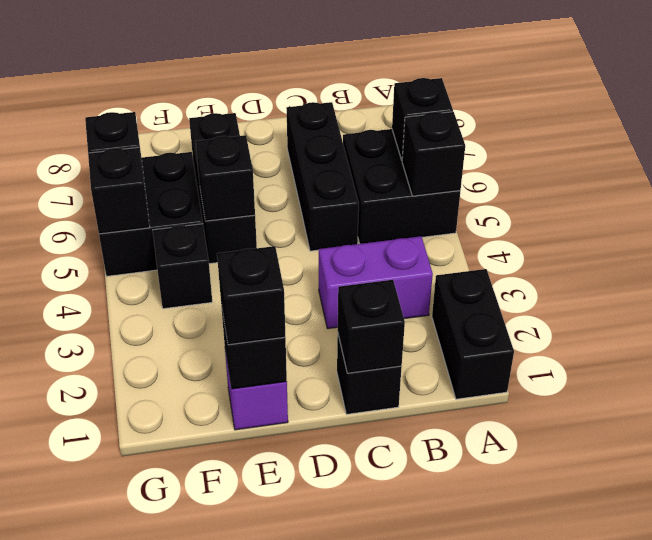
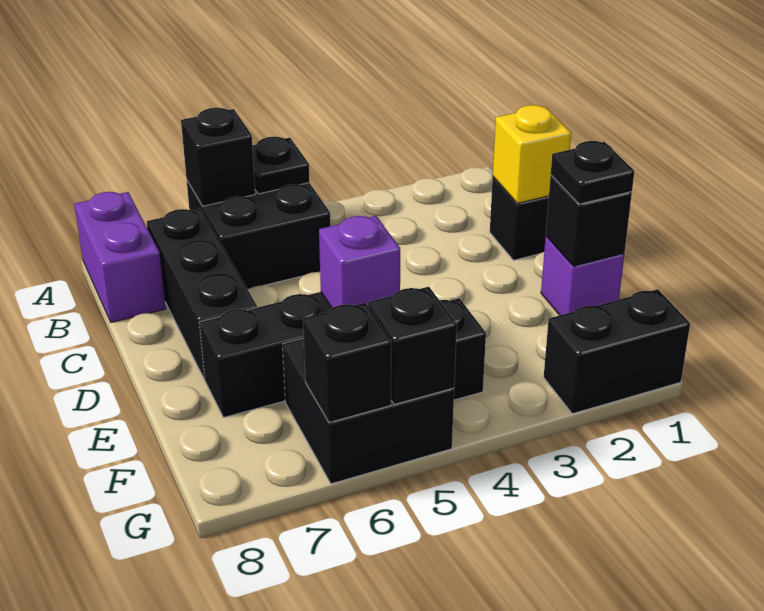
black 1x2 brick [432,269,514,399] -> black 1x2 brick moved to [544,289,690,414]
black 1x1 brick [402,112,465,196] -> black 1x1 plate [252,137,310,194]
purple 1x2 brick [319,236,433,329] -> purple 1x2 brick moved to [74,192,166,322]
black 1x1 brick [338,280,405,373] -> yellow 1x1 brick [493,105,571,203]
black 1x3 brick [286,102,359,251] -> black 1x3 brick turned to [147,209,257,379]
black 1x1 brick [217,246,285,345] -> black 1x1 plate [551,141,634,204]
black 1x1 brick [196,135,255,221] -> purple 1x1 brick [319,216,400,308]

